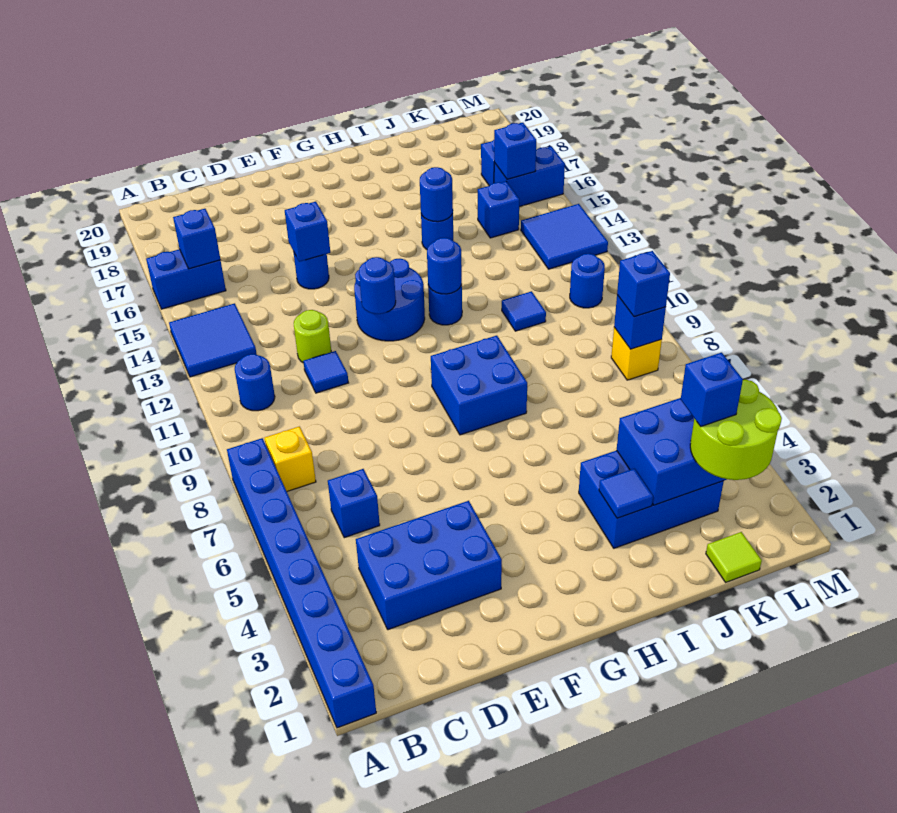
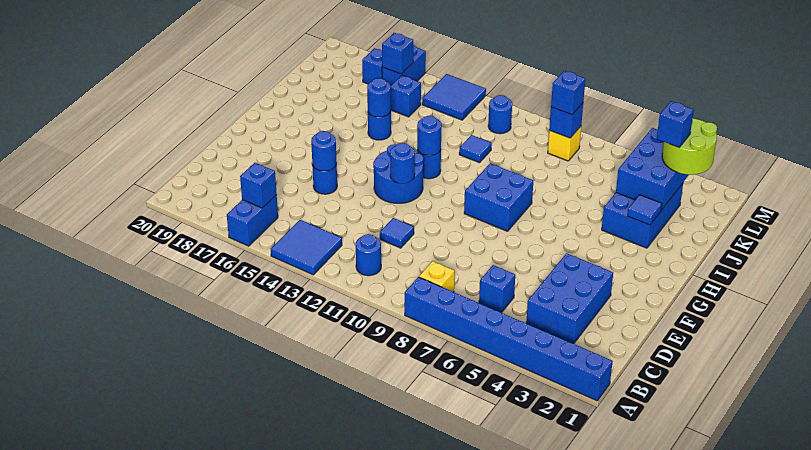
lime 1x1 round brick [294,310,331,363] -> none
blue 1x1 brick [285,202,330,262] -> blue 1x1 round brick [311,131,337,171]
lime 1x1 tile [706,532,762,582] -> none

